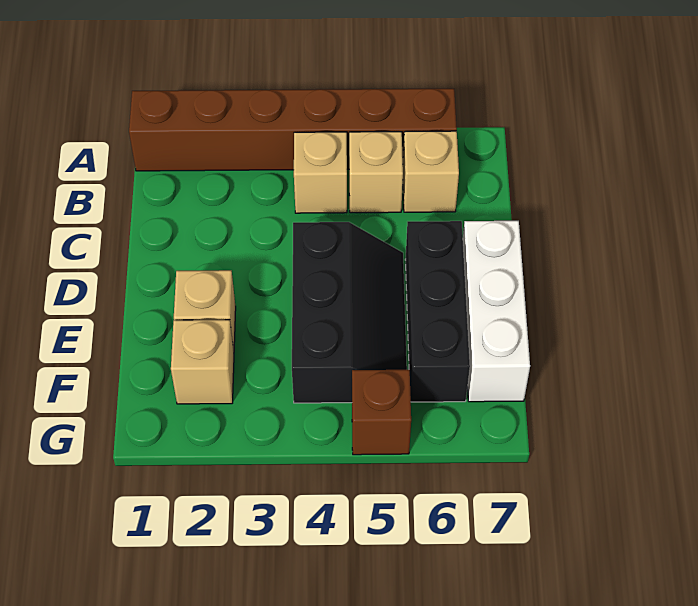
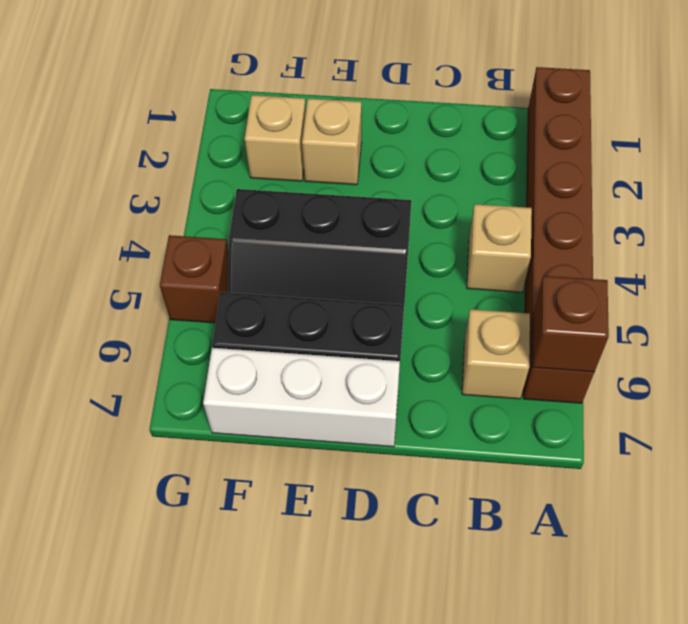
none -> brown 1x1 brick [533,276,609,372]
tan 1x1 brick [349,132,403,213] -> none

